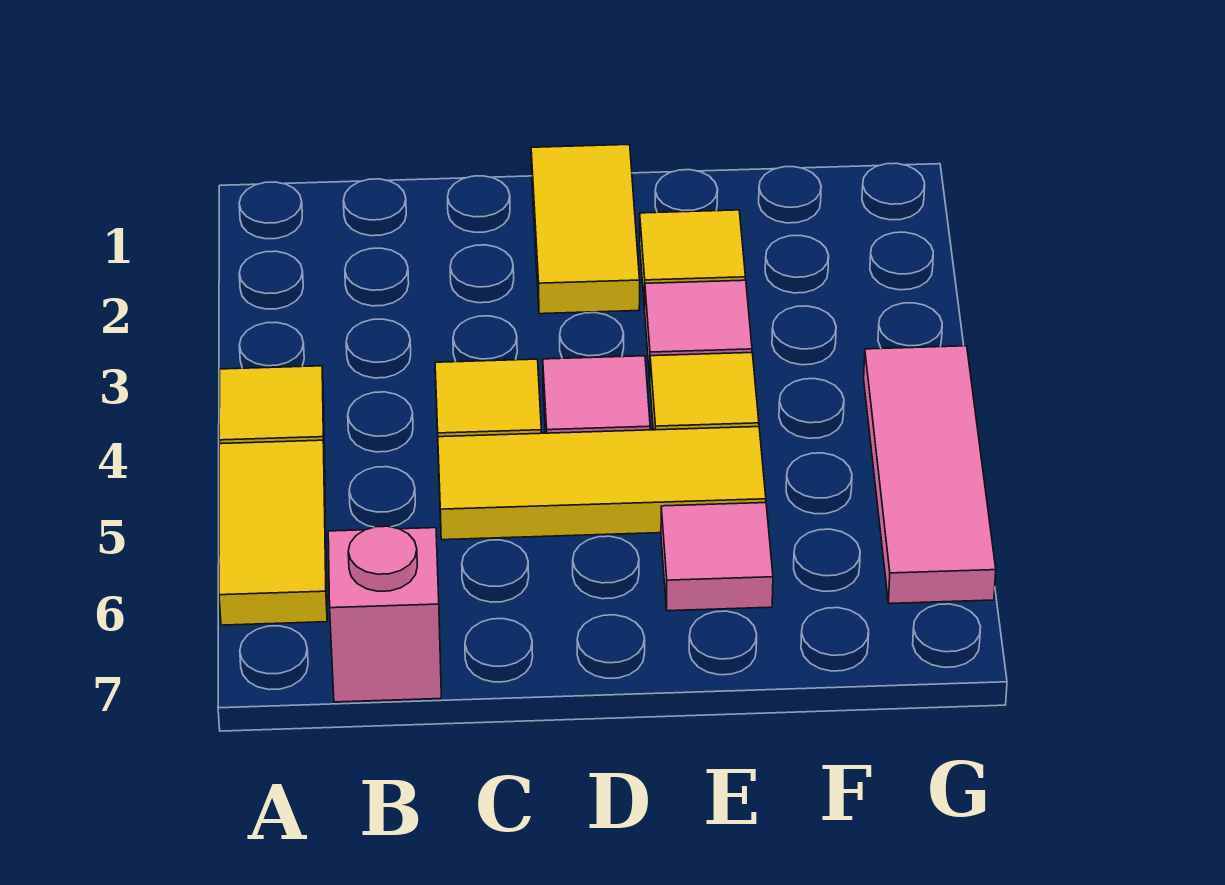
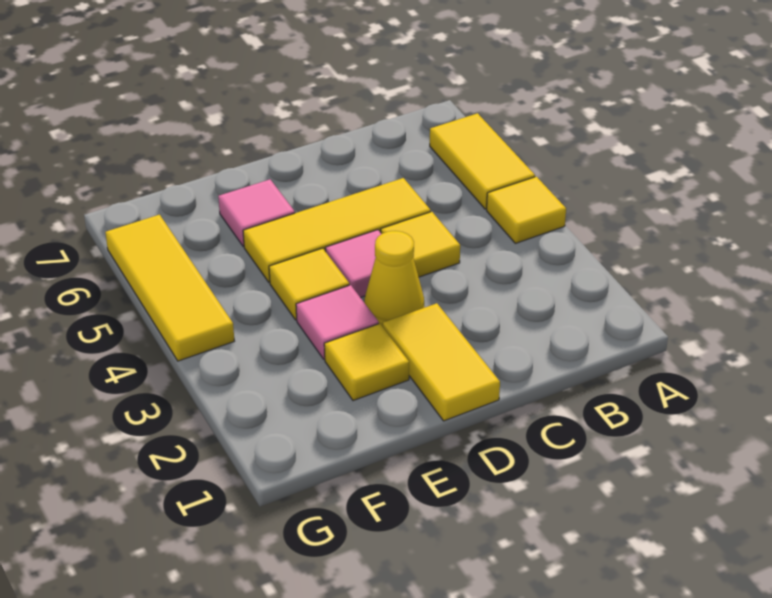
pink 1x1 brick [328,526,441,702] -> none
none -> yellow 1x1 cone [364,231,424,327]
pink 1x3 tile [864,346,996,604] -> yellow 1x3 tile [105,215,234,361]

